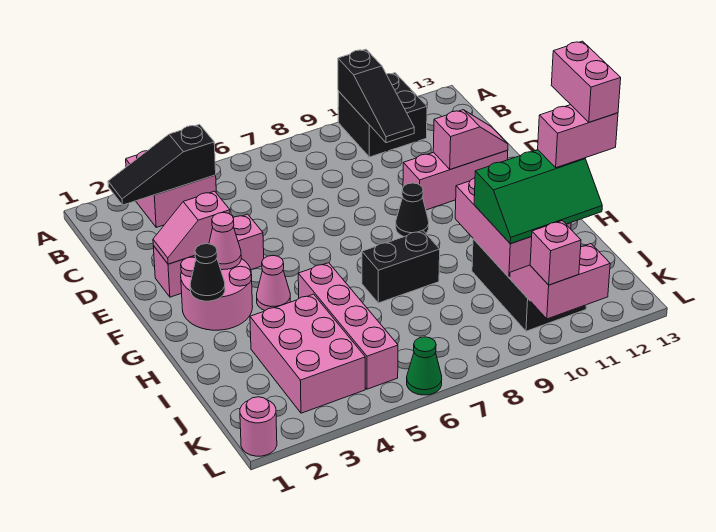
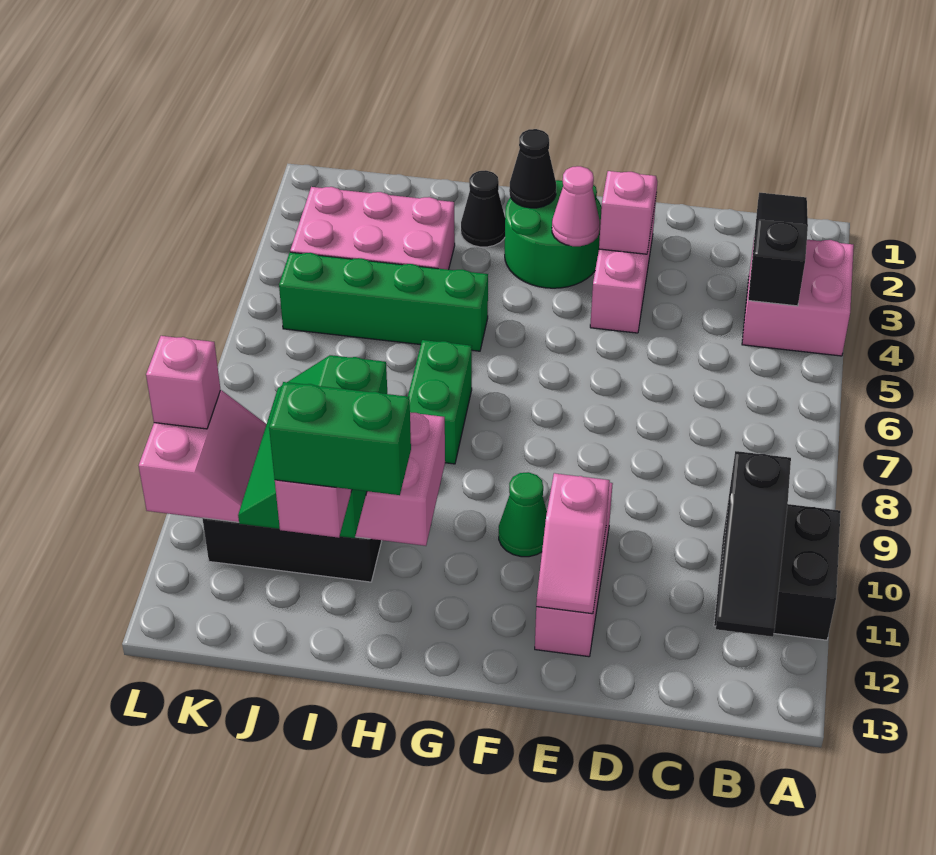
black 1x3 slope [338,49,414,143] -> black 1x3 slope turned to [716,451,791,637]
pink 2x2 round brick [181,257,253,330] -> green 2x2 round brick [505,180,602,288]
black 1x1 cone [396,183,429,237] -> black 1x1 cone moved to [461,170,505,247]
pink 1x1 cone [257,256,290,310] -> none
pink 1x4 brick [298,263,398,389] -> green 1x4 brick [279,252,488,351]
black 1x2 brick [362,230,440,303] -> green 1x2 brick [408,340,472,464]
pink 1x2 brick [551,41,621,122] -> green 1x2 brick [269,382,411,495]
pink 1x1 round brick [240,397,277,456] -> none
green 1x1 cone [407,337,442,395] -> green 1x1 cone moved to [499,472,547,557]

